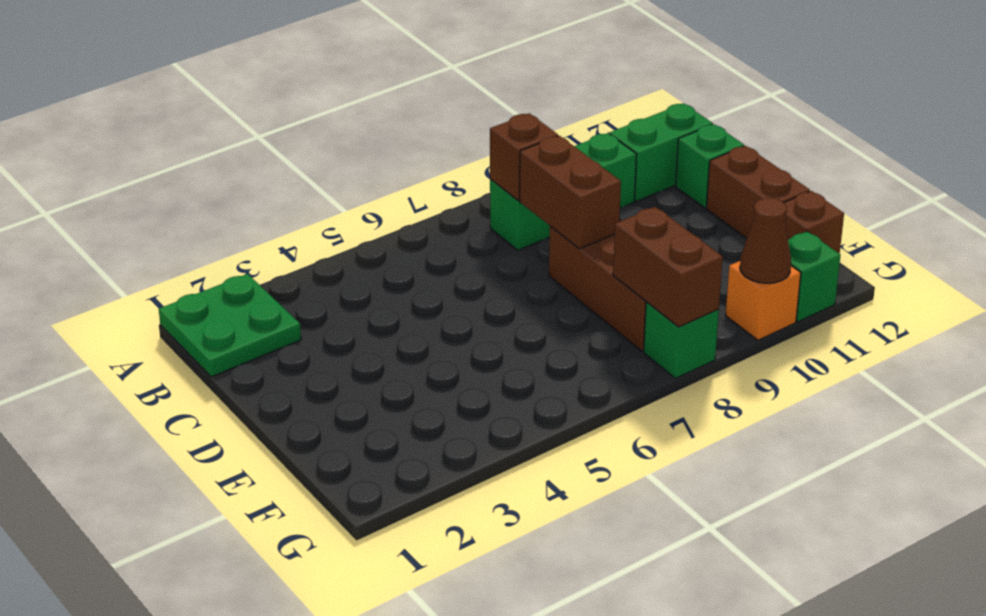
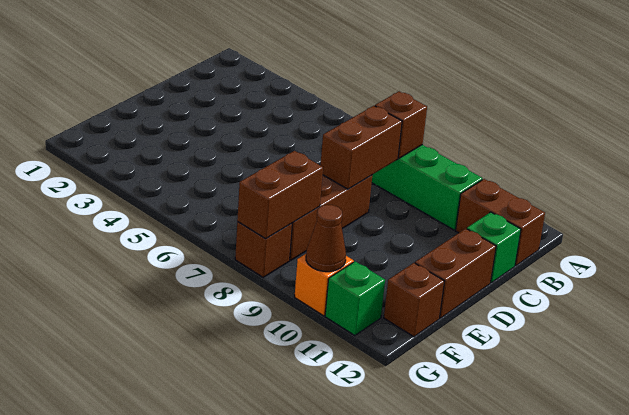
green 2x2 plate [159,274,301,377] -> none
green 1x2 brick [610,103,713,201] -> brown 1x2 brick [456,179,545,266]
green 1x1 brick [644,302,719,378] -> brown 1x1 brick [235,222,292,277]

